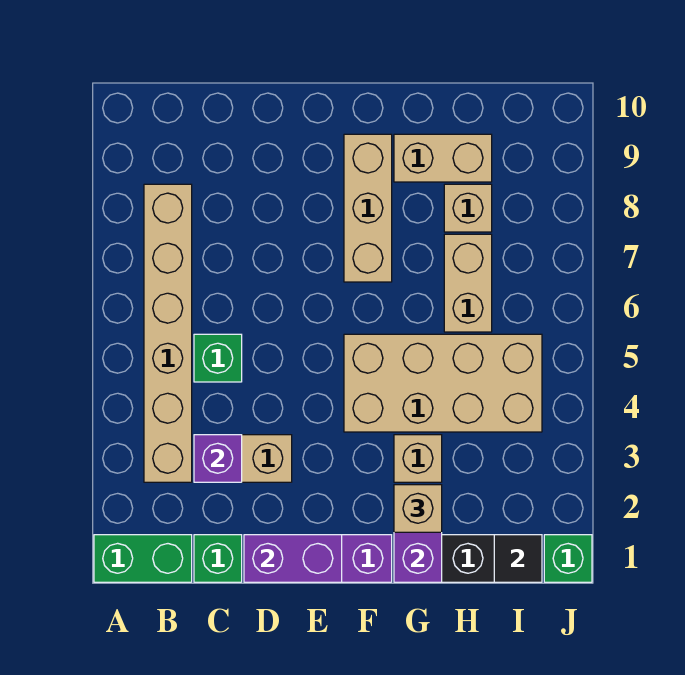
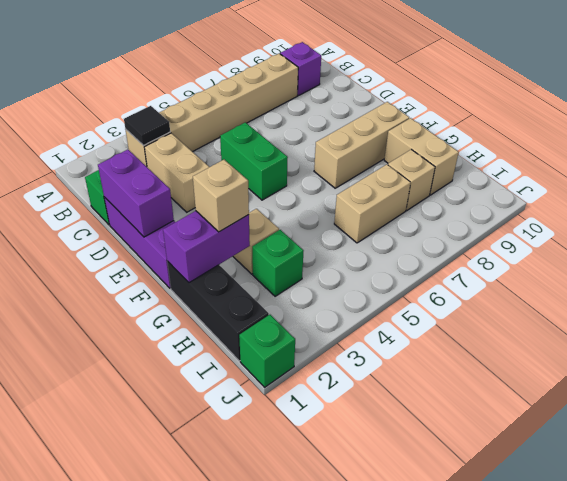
green 1x2 brick [94,535,192,582] -> green 1x2 brick moved to [220,122,288,200]
purple 1x1 brick [194,435,242,482] -> purple 1x1 brick moved to [280,42,321,96]
green 1x1 brick [194,334,242,382] -> green 1x1 brick moved to [252,230,304,296]
tan 2x4 brick [344,334,542,432] -> none
black 1x1 tile [494,535,542,582] -> black 1x1 tile moved to [124,106,170,146]

